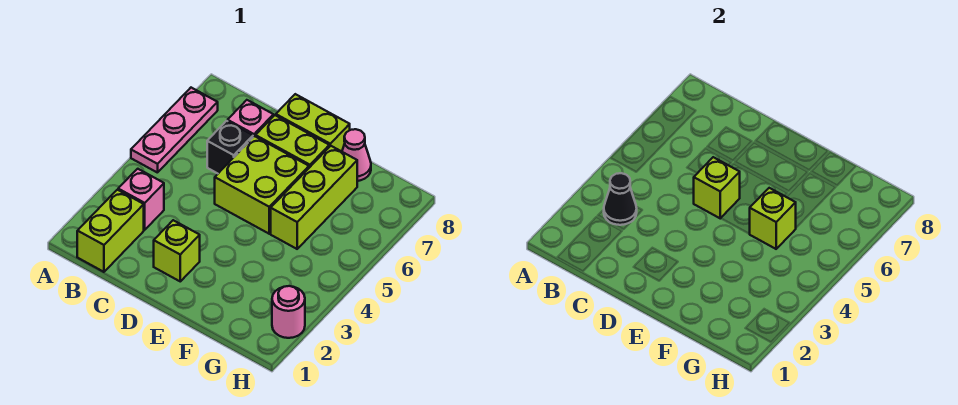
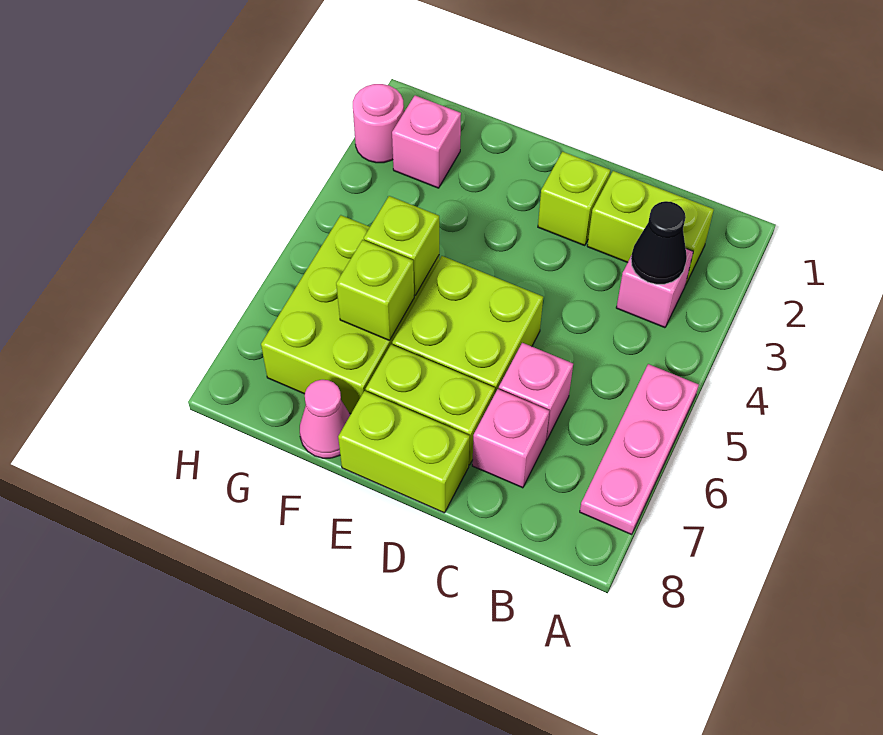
lime 1x2 brick [77,190,144,272] -> lime 1x2 brick turned to [587,171,714,285]
black 1x1 brick [207,121,253,173] -> pink 1x1 brick [499,343,573,440]
lime 1x1 brick [694,157,740,218] -> lime 1x1 brick moved to [336,240,414,341]
lime 1x3 brick [271,146,357,249] -> lime 2x3 brick [261,215,439,414]
none -> pink 1x1 brick [392,96,461,188]

